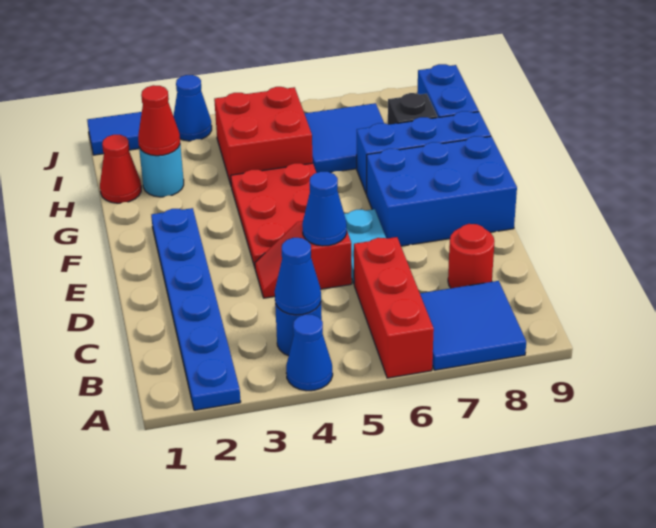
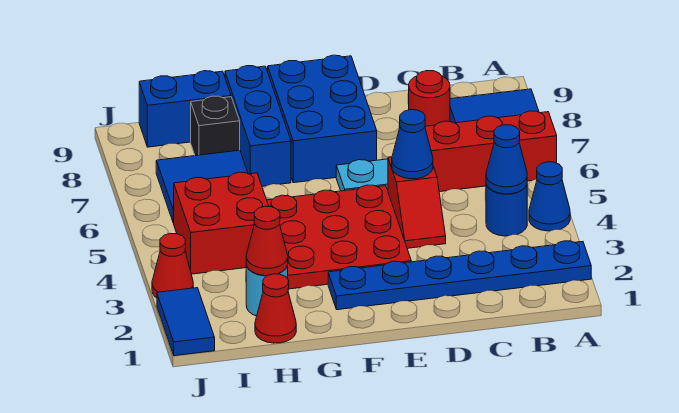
red 2x3 plate [231,163,316,267] -> red 3x3 plate [267,185,411,289]
blue 1x1 cone [173,75,212,141] -> red 1x1 cone [152,233,193,298]

